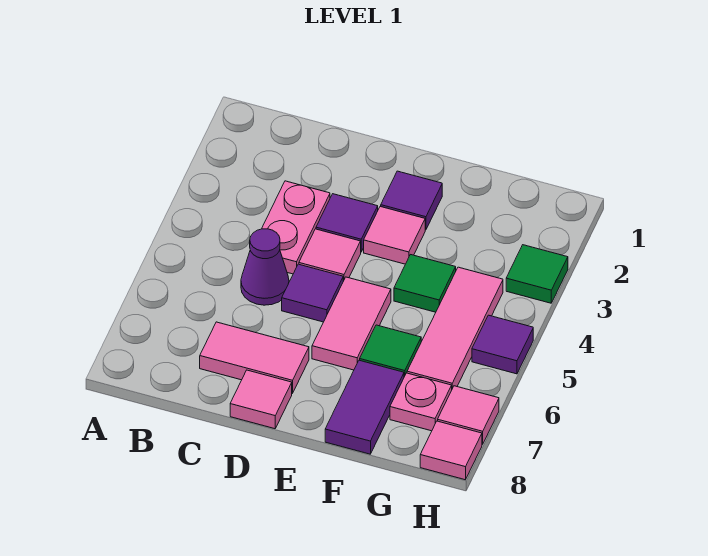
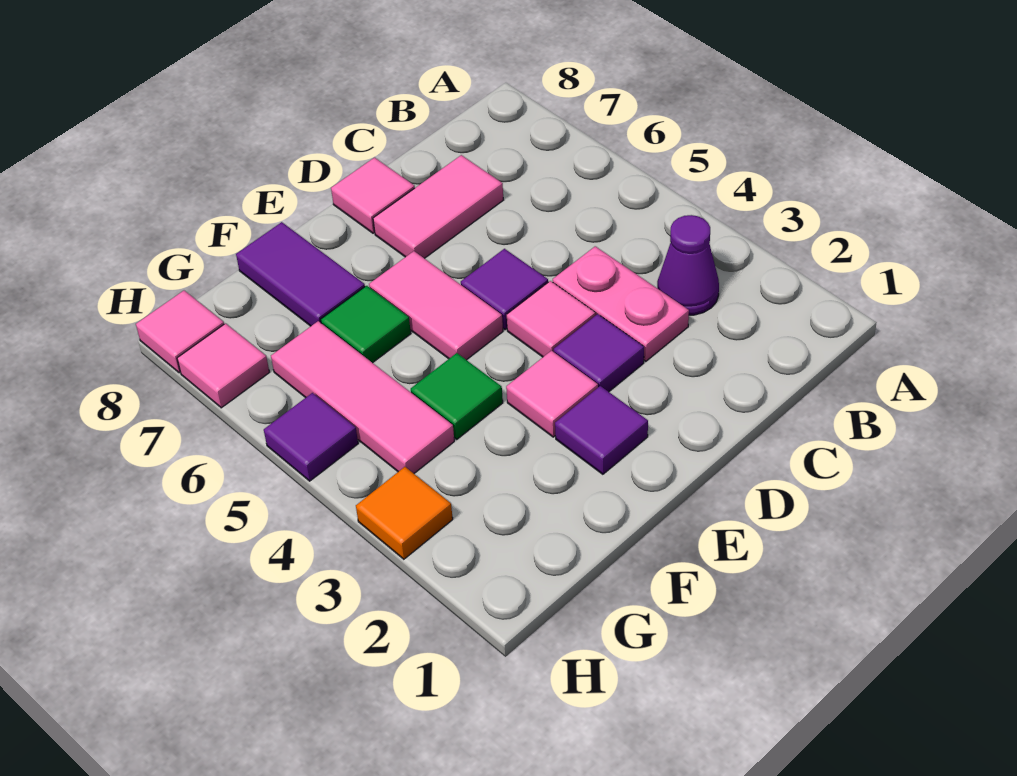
purple 1x1 cone [241,229,289,305] -> purple 1x1 cone moved to [657,215,719,315]
pink 1x1 plate [390,373,452,431] -> none
green 1x1 tile [506,245,568,303] -> orange 1x1 tile [356,467,453,559]

